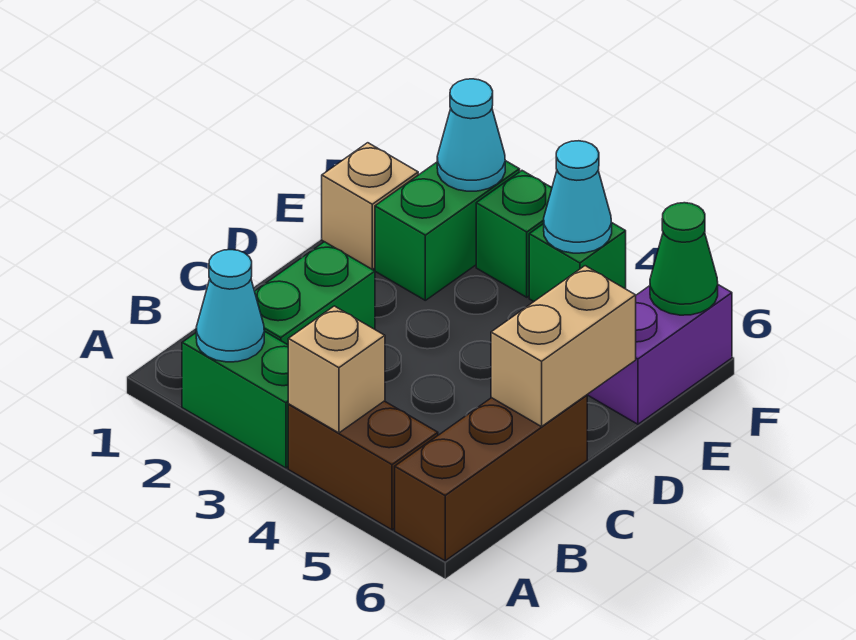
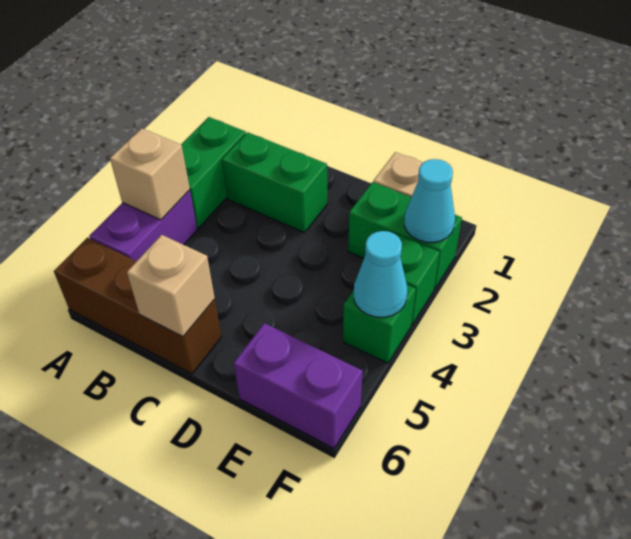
cyan 1x1 cone [196,250,264,362] -> none
brown 1x2 brick [288,401,438,530] -> purple 1x2 brick [89,190,197,261]
tan 1x2 brick [491,266,636,427] -> tan 1x1 brick [127,235,215,336]
green 1x1 cone [650,203,718,315] -> none

